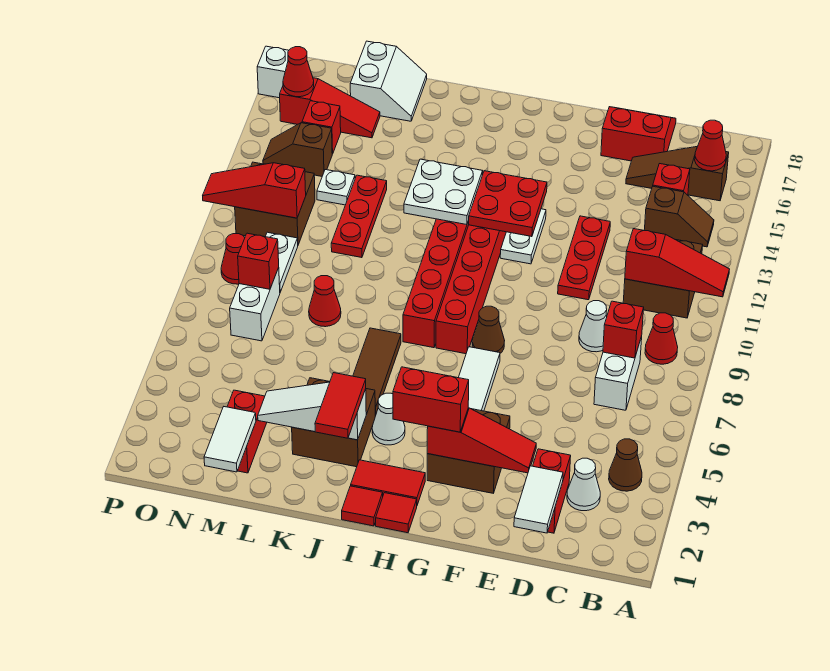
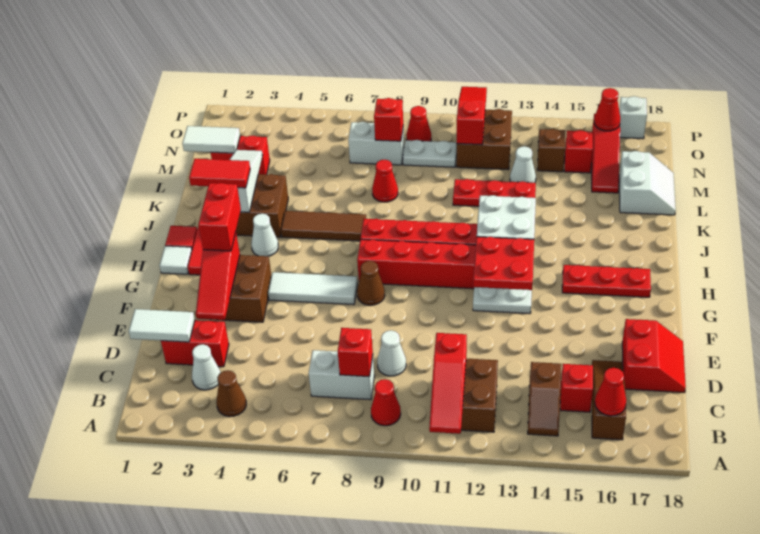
red 1x3 plate [558,216,610,300] -> red 1x3 plate moved to [562,265,651,297]
red 1x1 tile [376,493,417,533] -> white 1x1 tile [160,246,192,274]
white 2x2 slope [350,41,427,121] -> white 2x2 slope turned to [619,151,676,215]
white 1x1 plate [317,170,355,205] -> white 1x1 cone [510,146,536,183]

